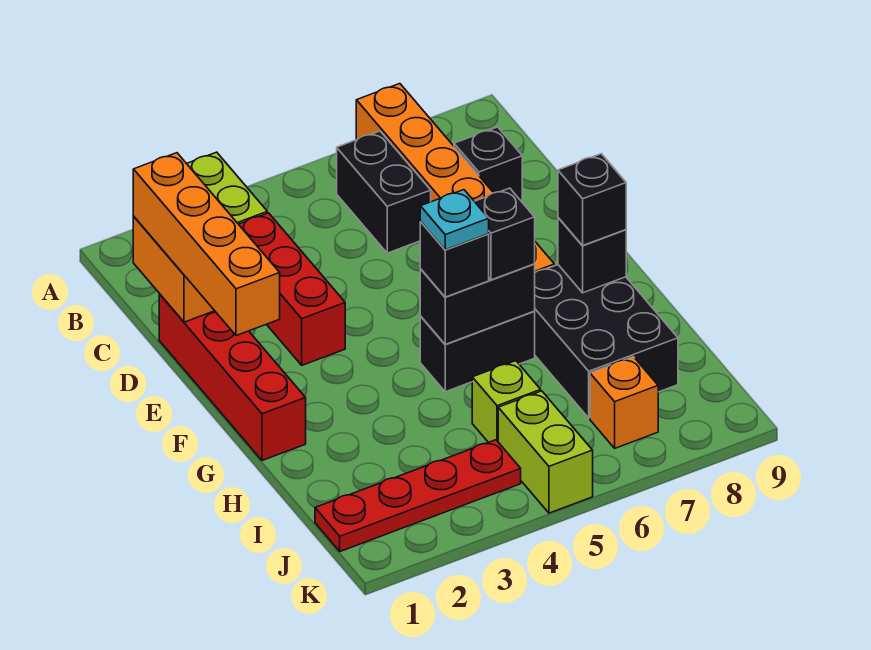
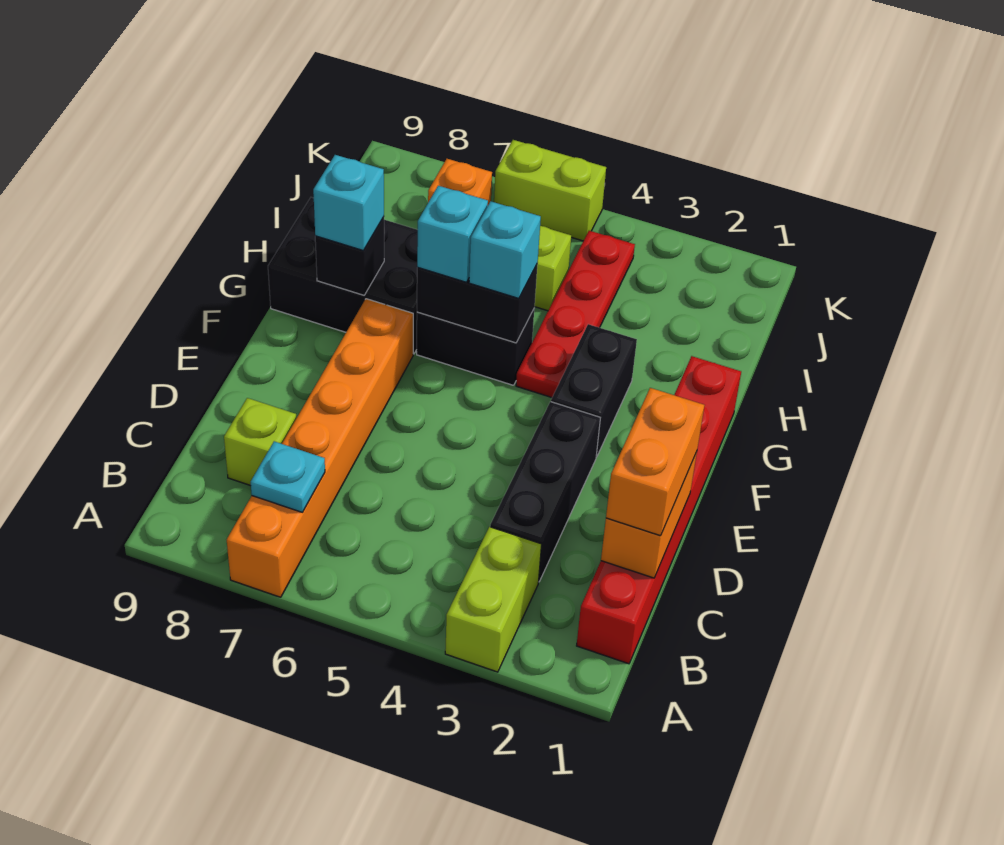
black 1x2 brick [337,131,431,253] -> black 1x2 brick moved to [551,324,637,457]
orange 1x4 brick [133,153,280,336] -> orange 1x2 brick [606,388,704,536]
red 1x3 brick [239,213,345,365] -> black 1x3 brick [490,402,600,581]
black 1x1 brick [454,127,522,202] -> lime 1x1 brick [224,398,296,486]
red 1x4 brick [159,294,306,460] -> red 1x6 brick [577,356,741,664]
black 1x1 brick [420,222,489,297] -> cyan 1x1 brick [469,201,541,298]
cyan 1x1 plate [420,190,489,250] -> cyan 1x1 plate moved to [251,441,325,512]
black 1x1 brick [474,188,535,280] -> cyan 1x1 brick [417,186,488,282]
black 2x3 brick [534,265,678,418] -> black 2x3 brick turned to [268,197,418,354]
black 1x1 brick [558,154,626,246] -> cyan 1x1 brick [313,155,384,251]
red 1x4 plate [315,440,521,551] -> red 1x4 plate turned to [516,231,635,398]
lime 1x2 brick [498,391,593,513] -> lime 1x2 brick turned to [494,140,606,241]

